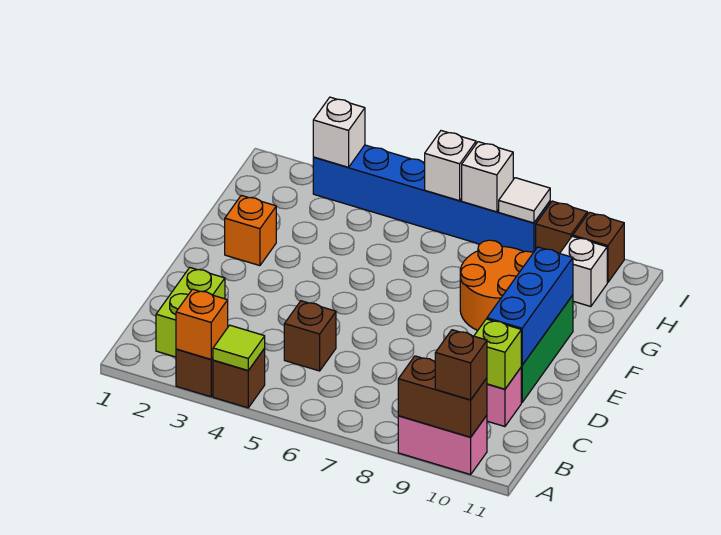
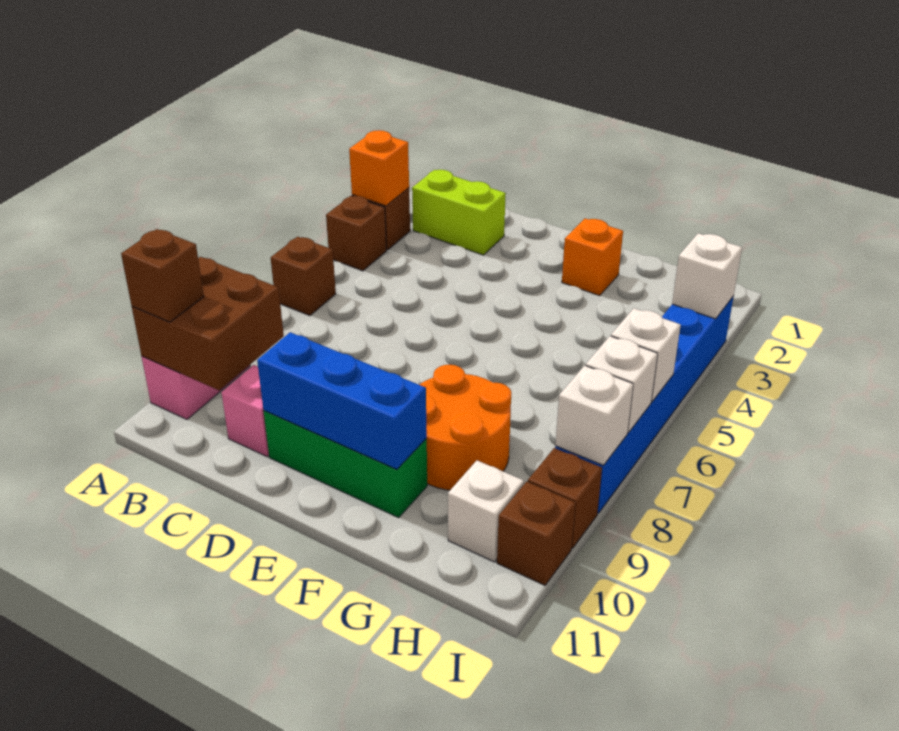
lime 1x1 tile [213,325,265,370] -> none
brown 1x2 brick [398,356,487,437] -> brown 2x2 brick [132,257,284,390]
brown 1x1 brick [284,301,336,371] -> brown 1x1 brick moved to [271,237,336,316]
lime 1x1 brick [474,319,521,389] -> none
white 1x1 tile [499,178,550,223] -> white 1x1 brick [555,365,633,465]

